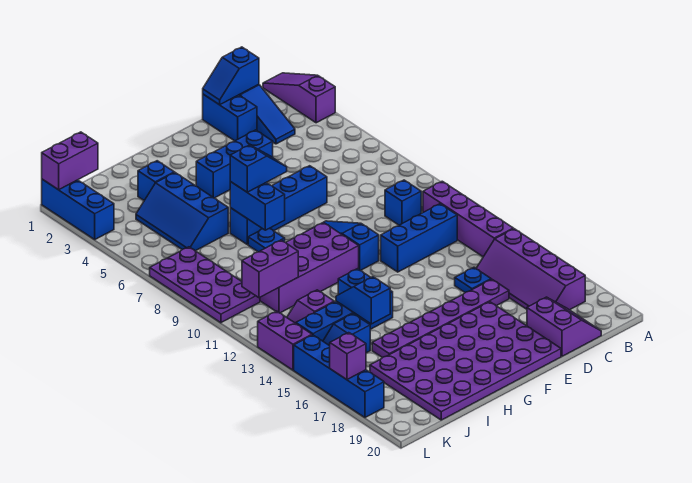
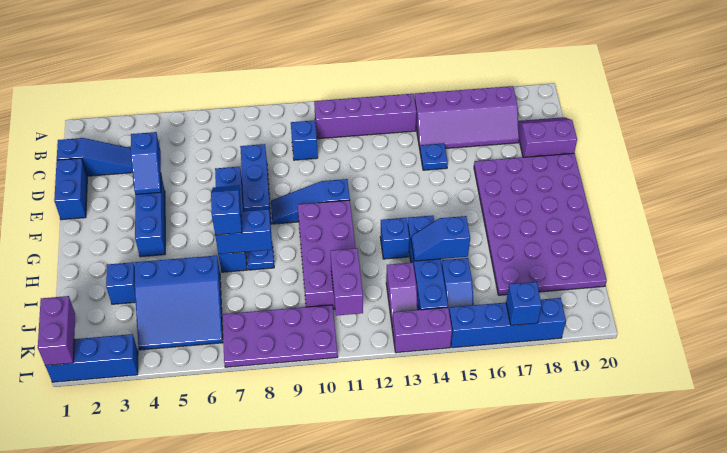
purple 1x3 slope [263,73,335,123] -> none
blue 1x2 slope [203,47,259,105] -> blue 1x2 slope moved to [131,132,161,194]
blue 1x3 brick [381,204,457,272] -> blue 1x3 brick moved to [240,144,271,224]
blue 1x2 brick [203,94,257,141] -> blue 1x2 brick turned to [54,158,87,220]
purple 1x6 plate [372,279,509,358] -> none
blue 2x3 slope [136,173,228,251] -> blue 3x3 slope [135,256,223,350]
purple 1x1 brick [330,333,366,380] -> blue 1x1 brick [506,282,542,325]

